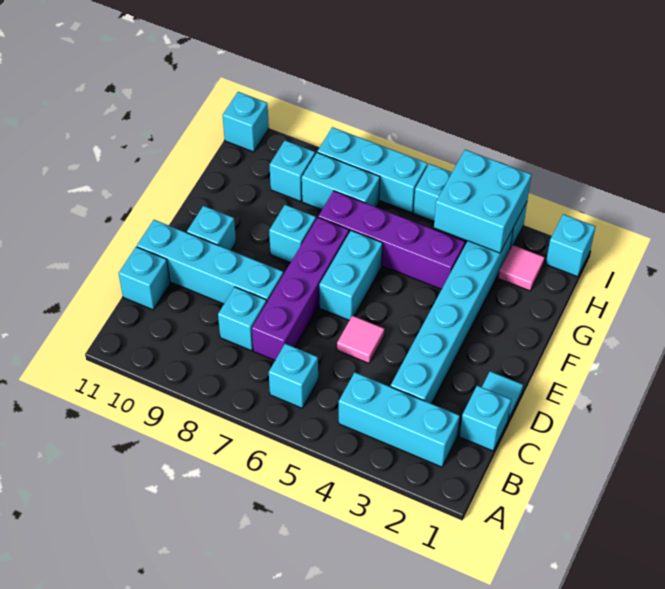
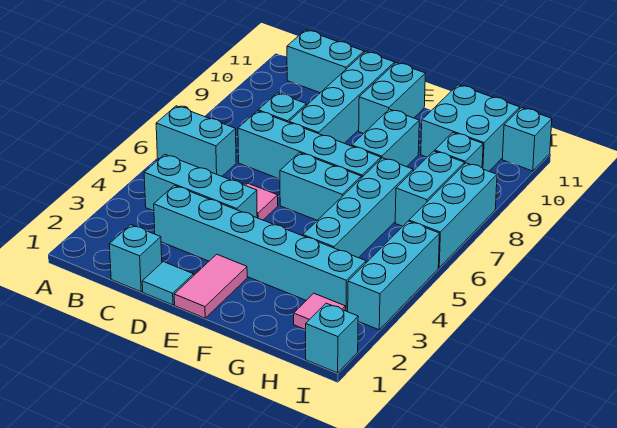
cyan 1x3 brick [339,372,460,467] -> cyan 1x3 brick turned to [144,154,257,218]
cyan 1x1 brick [269,344,318,408] -> cyan 1x2 brick [156,106,236,176]
purple 1x4 brick [252,218,349,360] -> cyan 1x4 brick [238,111,381,179]
cyan 1x1 brick [118,247,170,310] -> cyan 1x2 brick [287,30,364,93]
none -> pink 1x2 tile [174,254,247,318]
cyan 1x1 brick [187,206,236,250] -> cyan 1x2 brick [359,63,425,134]
cyan 1x1 brick [269,205,316,263] -> cyan 1x2 brick [352,109,419,167]
purple 1x4 brick [318,191,465,289] -> cyan 1x4 brick [303,158,413,258]
cyan 2x2 brick [434,150,531,253] -> cyan 2x2 brick moved to [421,85,520,171]

